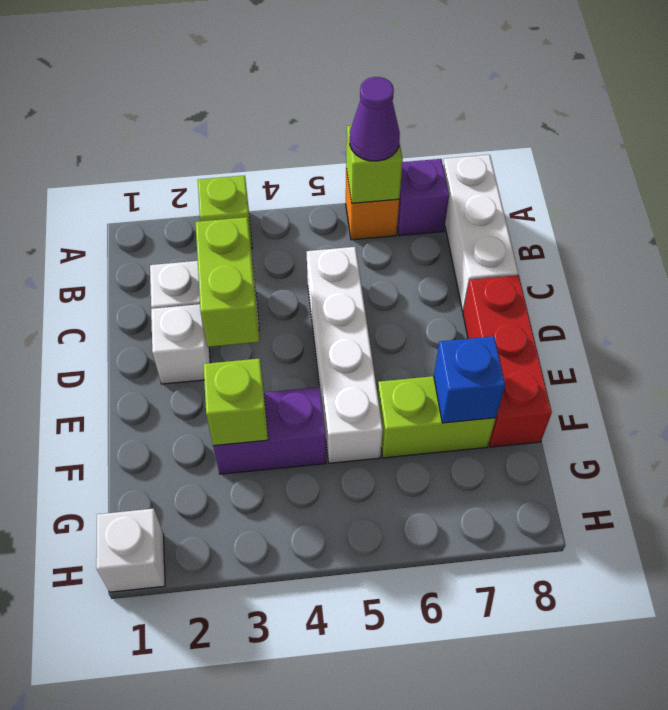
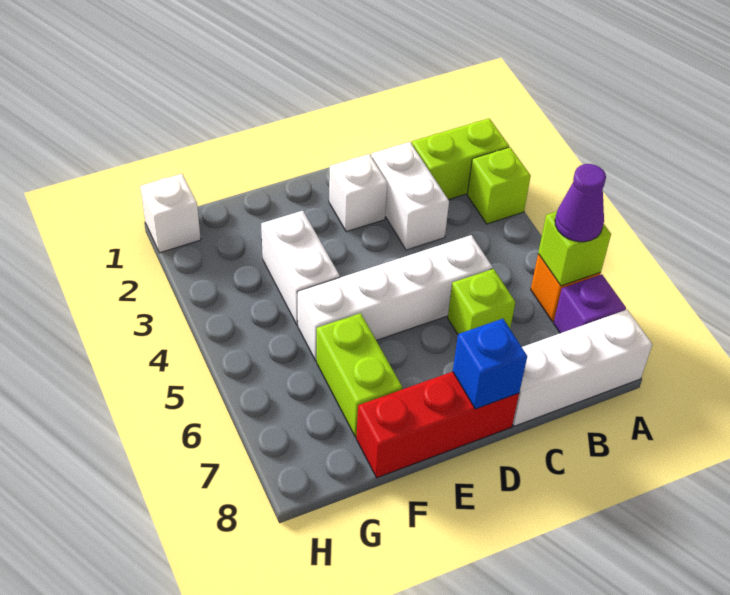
lime 1x2 brick [195,217,260,347] -> lime 1x2 brick moved to [412,118,509,200]
purple 1x2 brick [213,387,326,474] -> white 1x2 brick [261,211,340,325]
lime 1x1 brick [203,358,268,446] -> lime 1x1 brick moved to [448,269,515,334]
blue 1x1 brick [434,336,505,423] -> blue 1x1 brick moved to [453,319,527,409]

